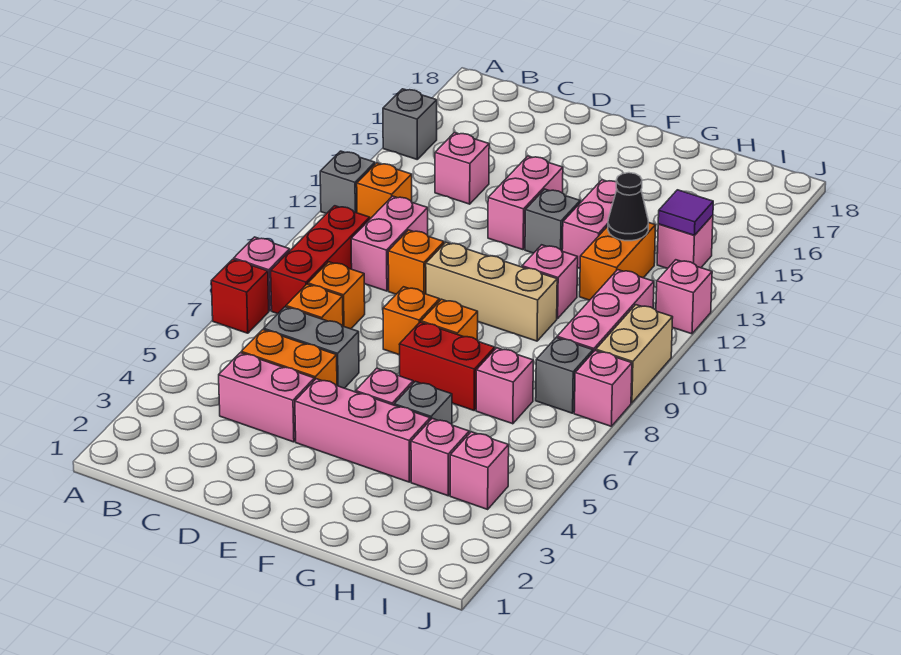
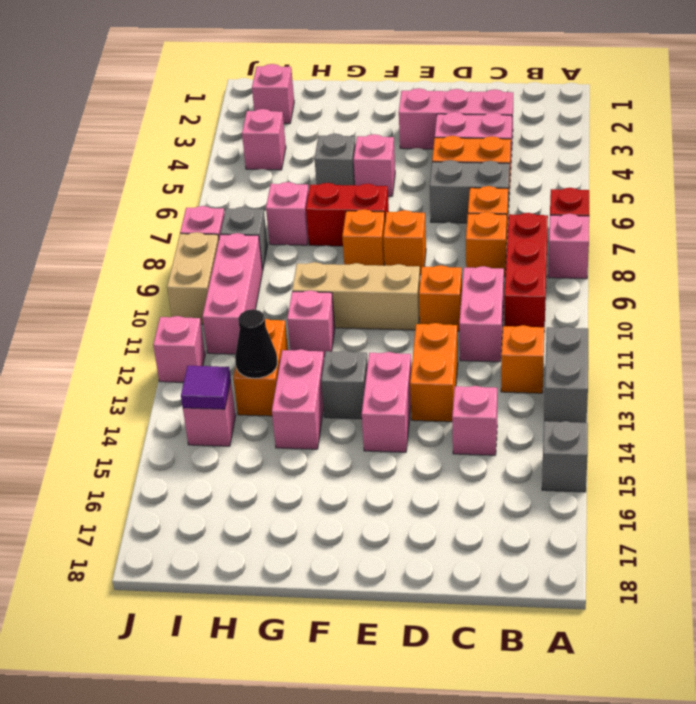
grey 1x1 brick [320,151,375,214] -> grey 1x2 brick [544,326,588,423]
none -> orange 1x2 brick [410,323,458,422]
pink 1x3 brick [295,379,430,482] -> pink 1x3 brick moved to [399,88,513,149]
pink 1x1 brick [411,418,469,496] -> pink 1x1 brick moved to [252,64,294,124]

